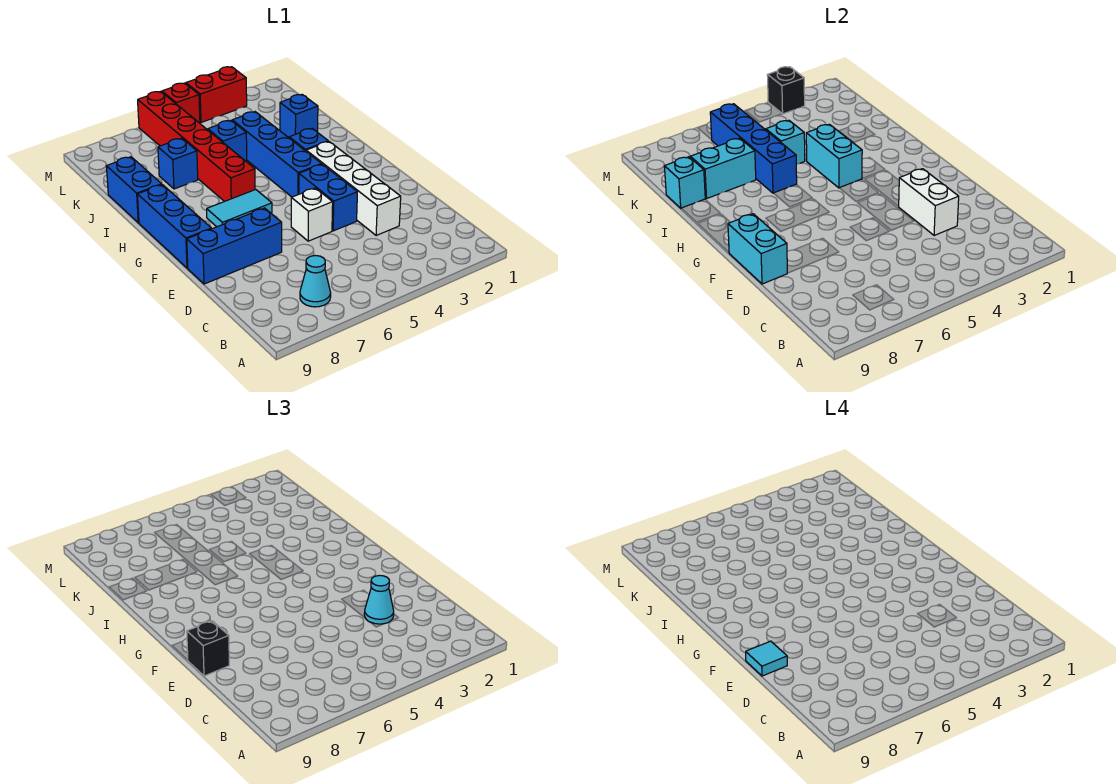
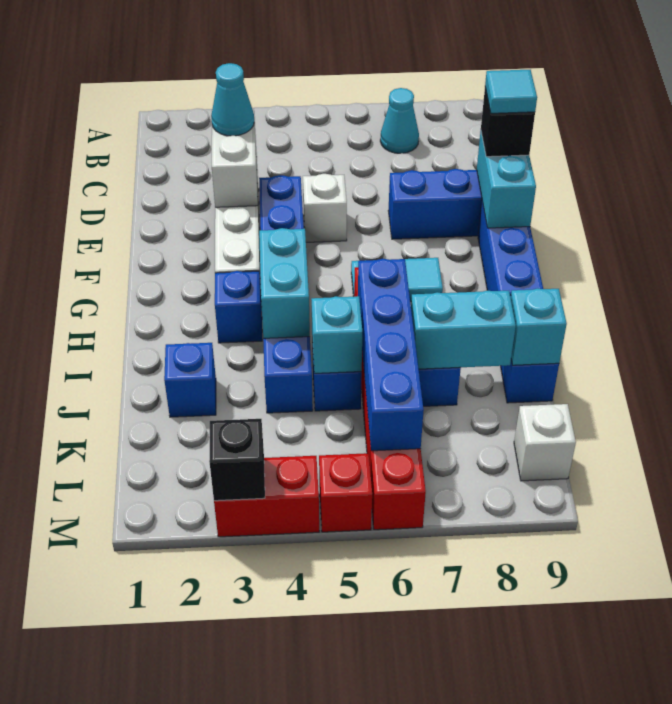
none -> white 1x1 brick [514,404,576,481]

